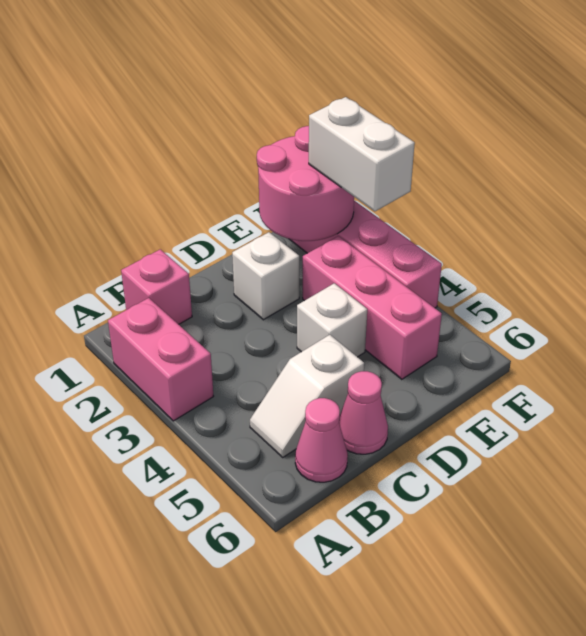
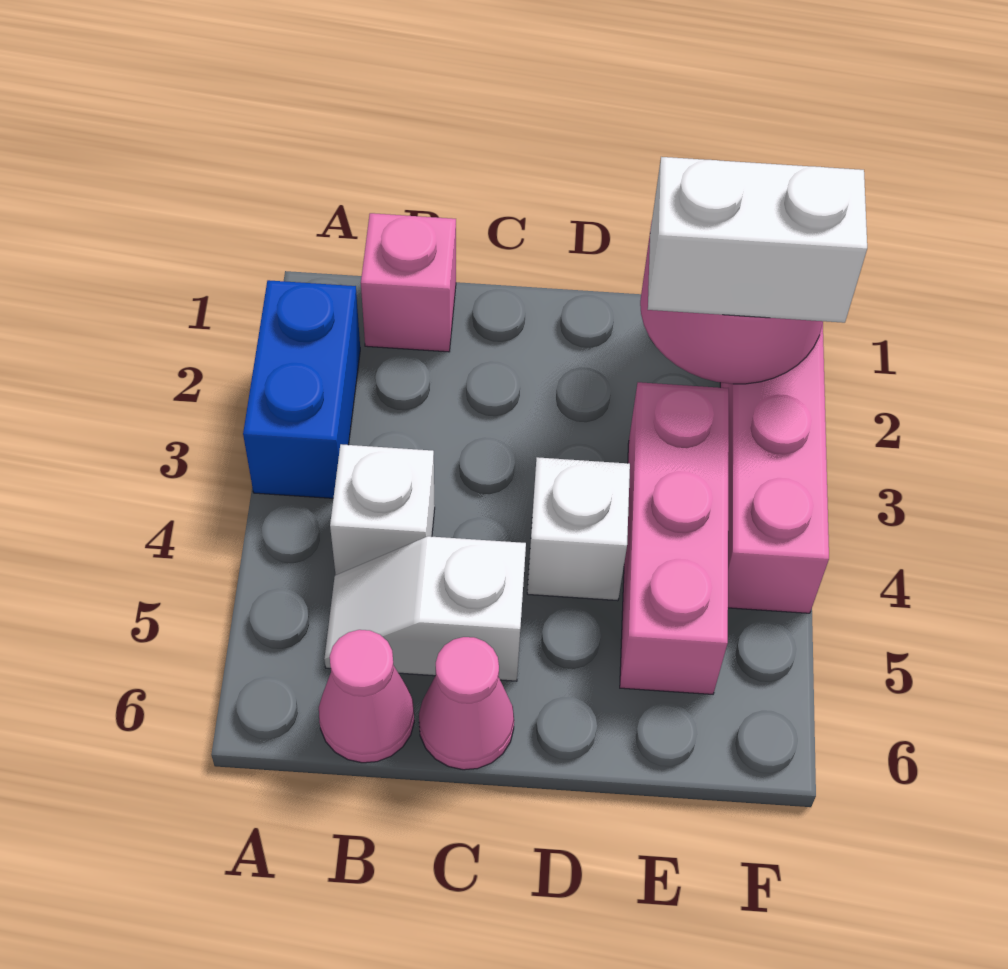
pink 1x2 brick [108,298,214,421] -> blue 1x2 brick [243,280,360,498]
white 1x1 brick [232,232,299,320] -> white 1x1 brick moved to [330,444,435,575]
white 1x2 brick [309,97,415,211] -> white 1x2 brick turned to [648,157,867,323]

